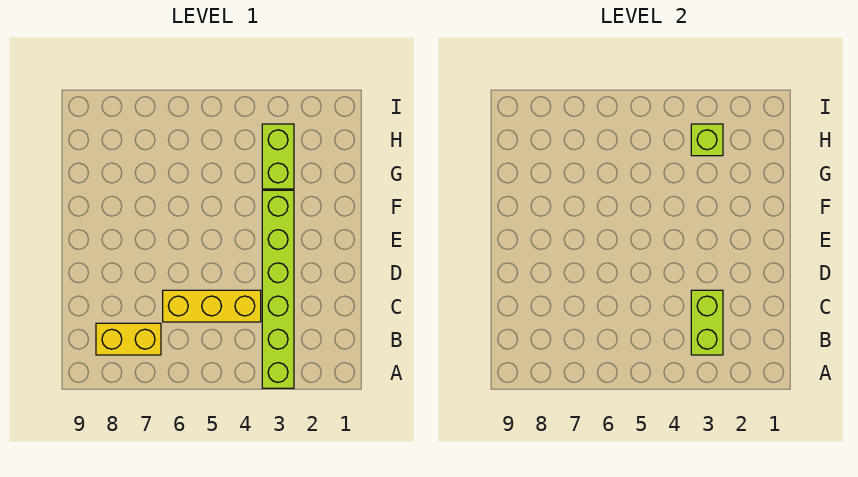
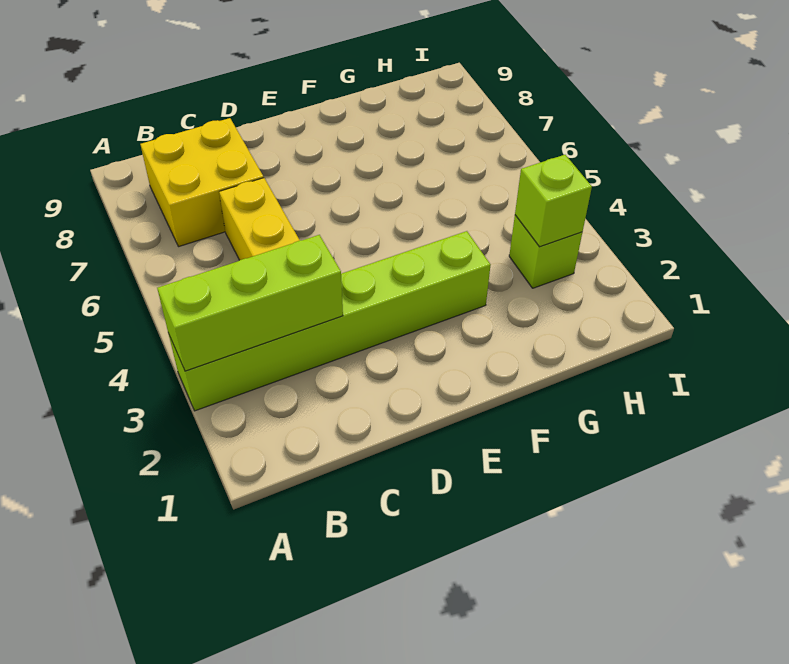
lime 1x2 brick [691,290,723,355] -> lime 1x3 brick [157,235,343,371]
yellow 1x2 brick [96,323,161,355] -> yellow 2x2 brick [140,118,264,247]
lime 1x2 brick [262,124,294,189] -> lime 1x1 brick [509,215,582,288]

